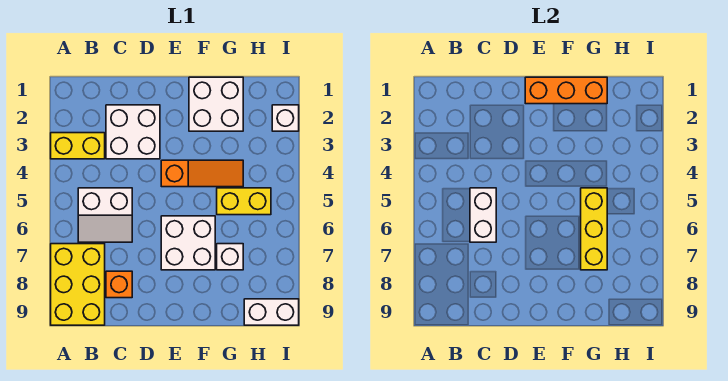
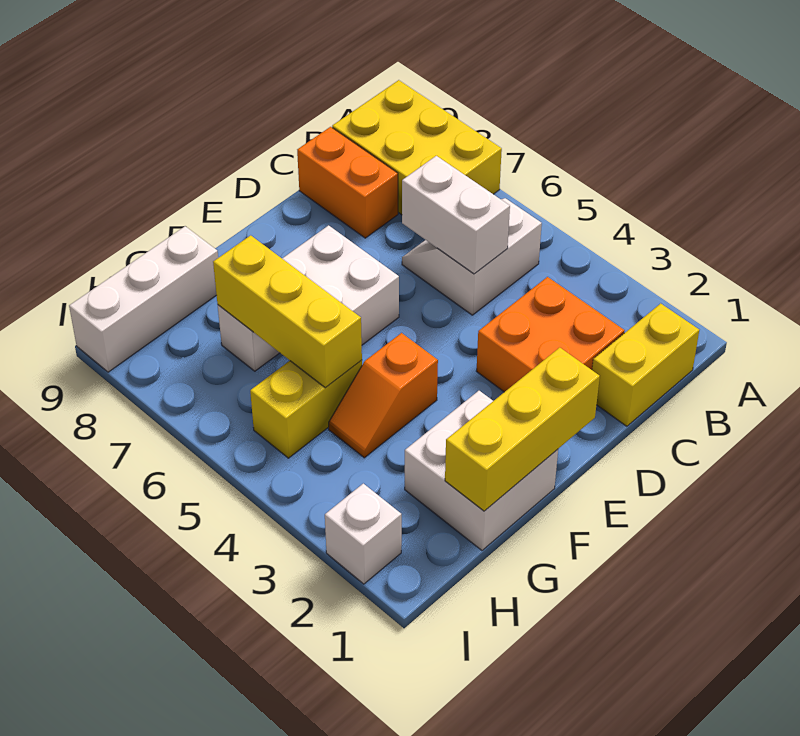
yellow 1x2 brick [51,133,105,159] -> yellow 1x2 brick moved to [592,303,699,426]
white 2x2 brick [106,105,160,159] -> orange 2x2 brick [477,277,625,392]
orange 1x1 brick [106,271,132,298] -> orange 1x2 brick [297,127,398,238]
orange 1x3 brick [525,77,607,104] -> yellow 1x3 brick [445,347,600,511]
orange 1x3 slope [161,160,243,187] -> orange 1x2 slope [329,333,438,458]
white 1x2 brick [244,299,299,325] -> white 1x3 brick [69,226,218,372]

